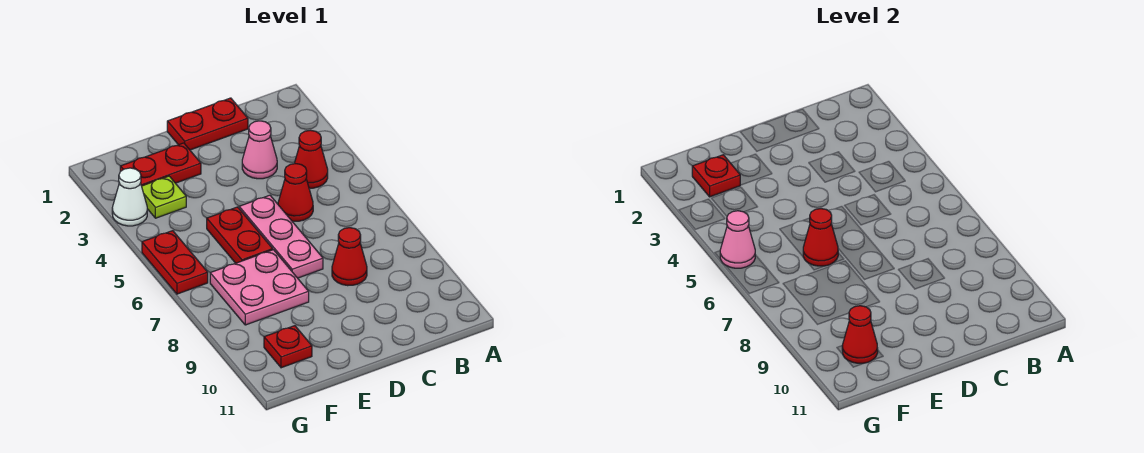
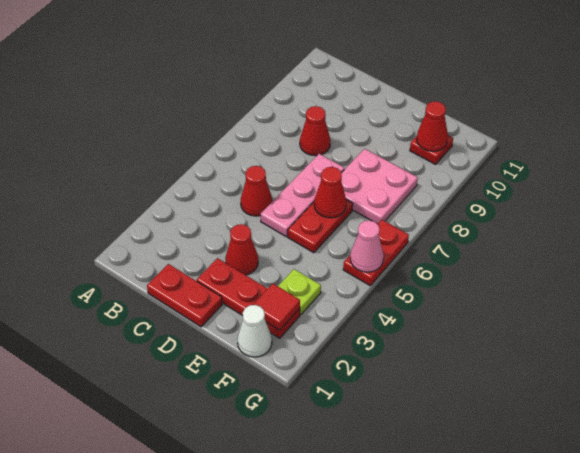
red 1x1 cone [294,130,328,188] -> red 1x1 cone moved to [225,224,258,275]
pink 1x1 cone [242,121,277,179] -> none
red 1x2 plate [120,143,201,186] -> red 1x3 plate [197,258,300,338]
red 1x1 plate [692,155,740,197] -> red 1x1 tile [253,284,300,330]
white 1x1 cone [112,168,147,226] -> white 1x1 cone moved to [237,305,272,357]

